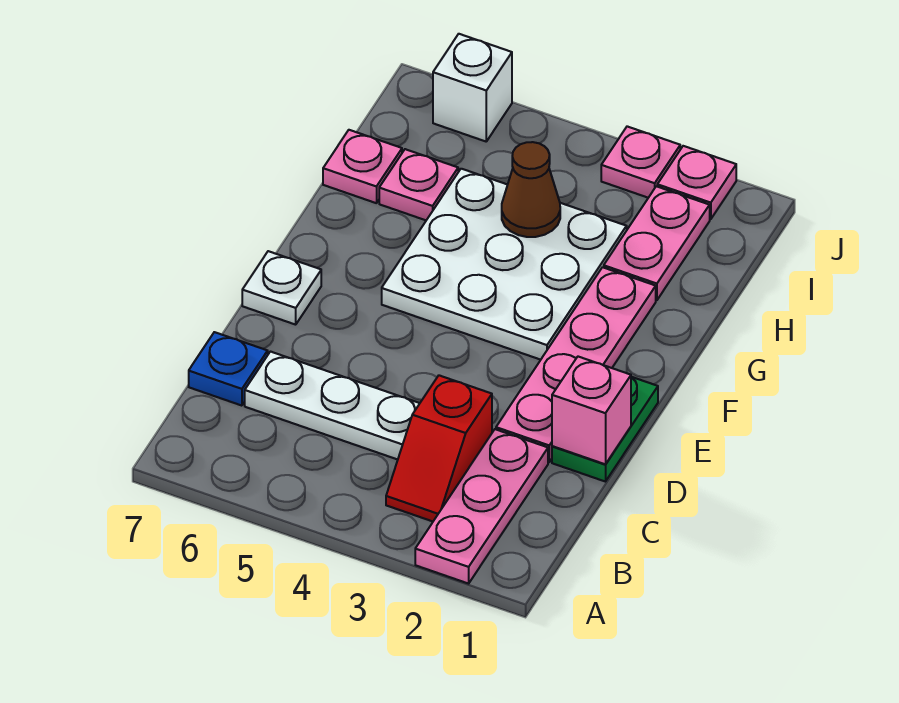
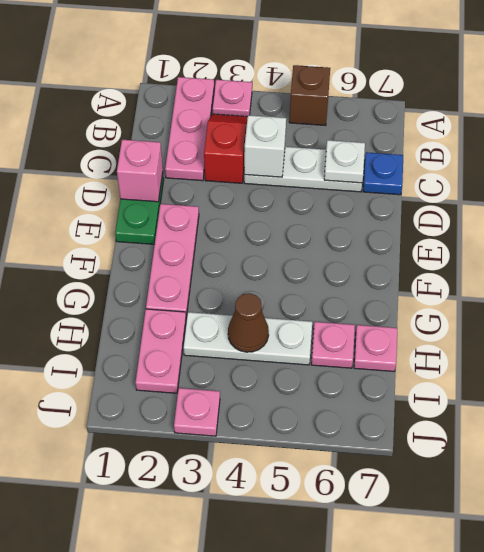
none -> brown 1x1 brick [289,65,330,126]
pink 1x4 plate [496,267,656,462] -> pink 1x3 plate [146,204,199,317]
white 1x1 plate [242,251,321,325] -> white 1x1 plate moved to [324,140,365,183]
white 3x3 plate [382,169,627,360] -> white 1x3 plate [183,312,312,365]
pink 1x1 plate [657,146,736,219] -> pink 1x1 plate moved to [212,80,252,116]
white 1x1 brick [433,34,512,141] -> white 1x1 brick moved to [244,115,286,177]

